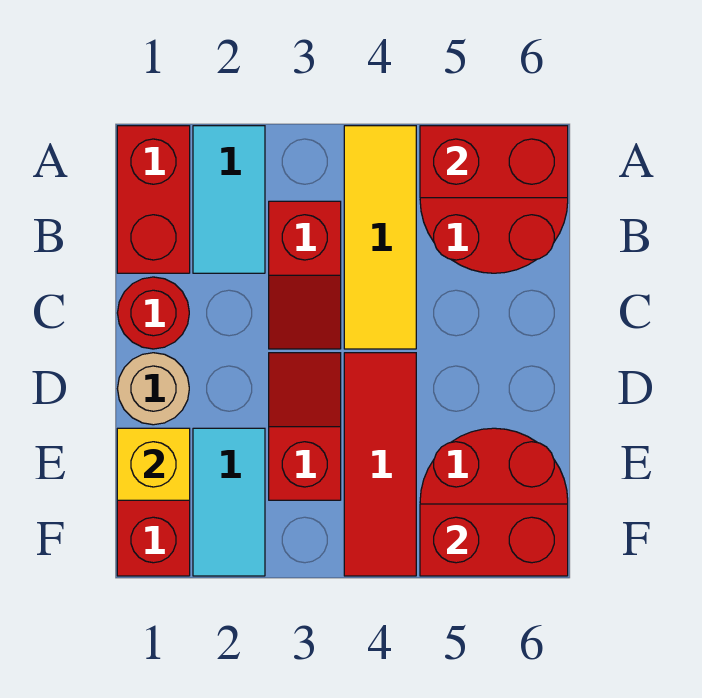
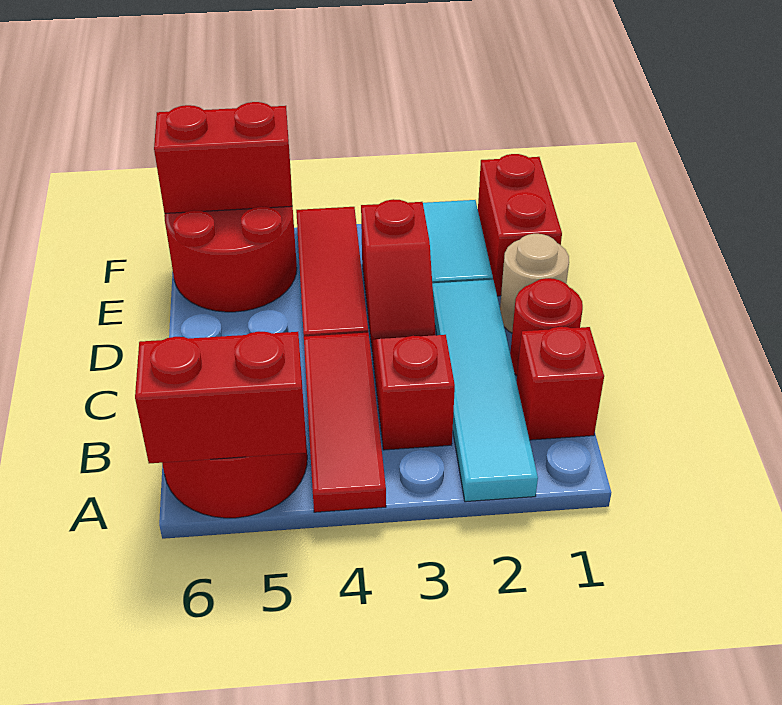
red 1x2 brick [117,126,190,273] -> red 1x1 brick [517,327,604,440]
cyan 1x2 tile [193,126,265,273] -> cyan 1x4 tile [432,280,538,502]
yellow 1x3 tile [344,126,416,349] -> red 1x3 tile [304,333,386,512]
yellow 1x1 brick [117,428,190,500] -> none

